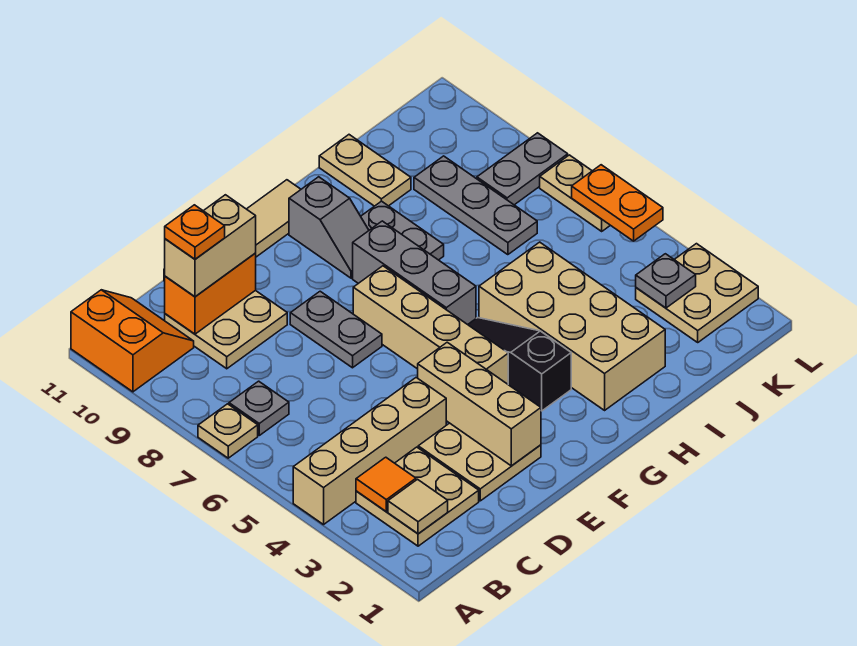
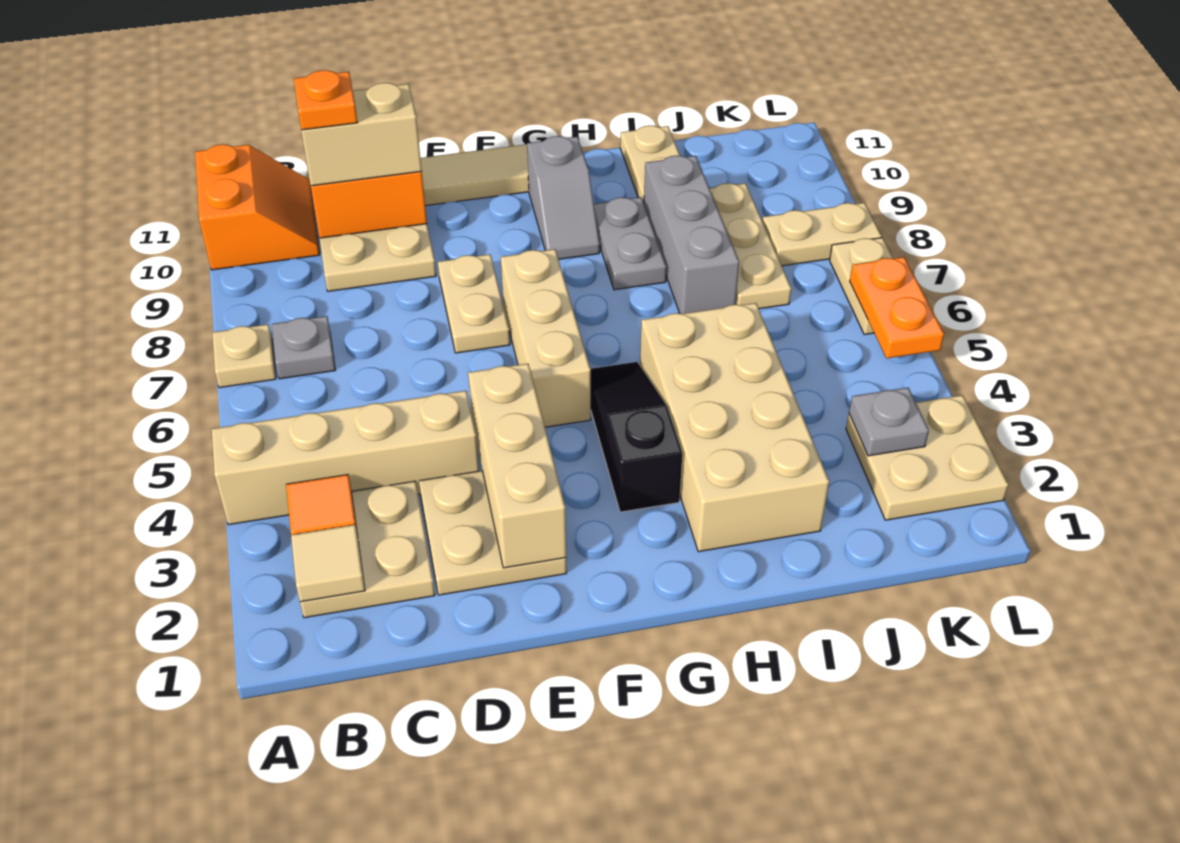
grey 1x2 plate [290,291,382,368] -> tan 1x2 plate [438,254,510,353]
tan 1x4 brick [353,266,508,384] -> tan 1x3 brick [501,249,591,427]
grey 1x3 brick [353,221,476,325] -> grey 1x3 brick moved to [644,155,739,314]
grey 1x3 plate [414,156,537,255] -> tan 1x3 plate [709,183,791,309]
grey 1x2 plate [477,133,568,205] -> tan 1x2 plate [762,203,882,266]

